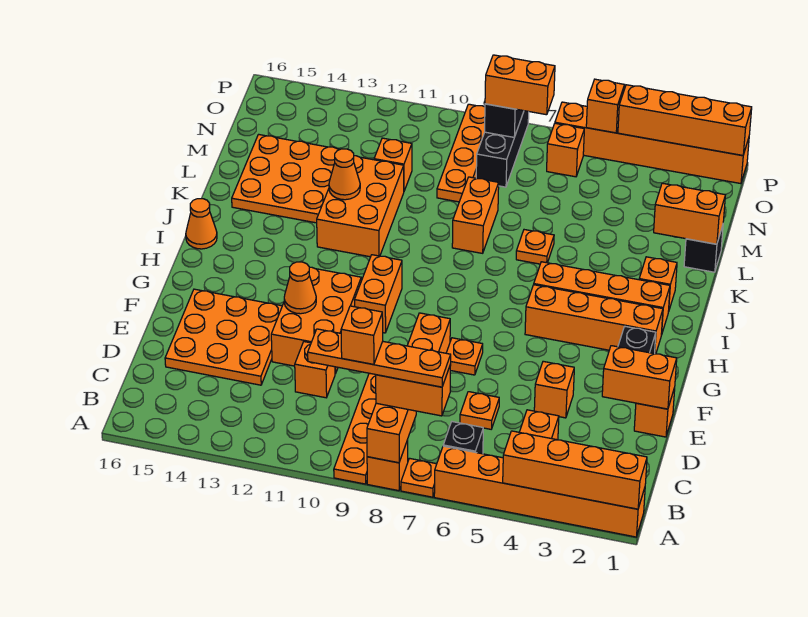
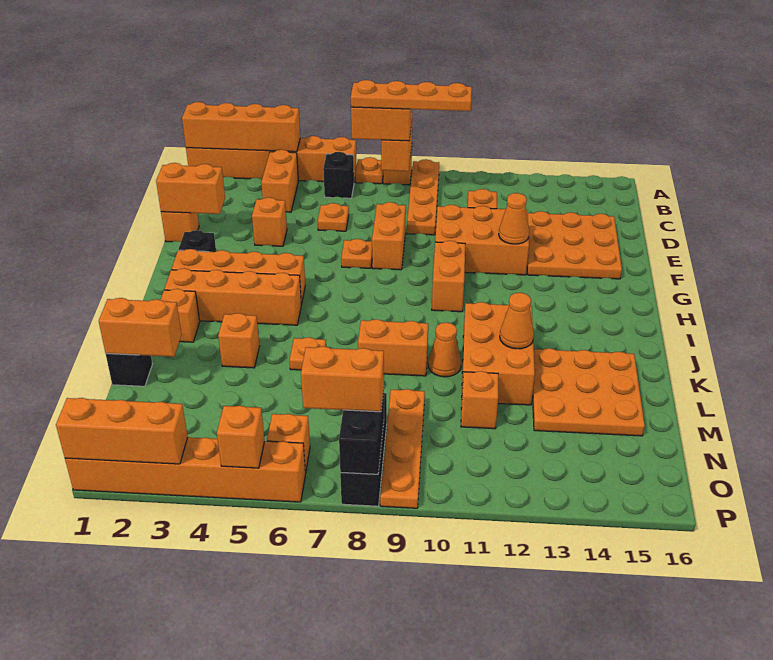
orange 1x1 brick [341,306,383,364] -> orange 1x1 brick moved to [218,313,260,368]
orange 2x3 brick [271,267,361,374] -> orange 2x3 brick turned to [435,205,529,275]
orange 1x1 cone [186,199,217,249] -> orange 1x1 cone moved to [428,322,461,377]
orange 1x2 brick [452,177,499,253] -> orange 1x2 brick turned to [358,319,428,376]
orange 1x4 brick [618,85,752,155] -> orange 1x3 brick [56,398,188,464]

